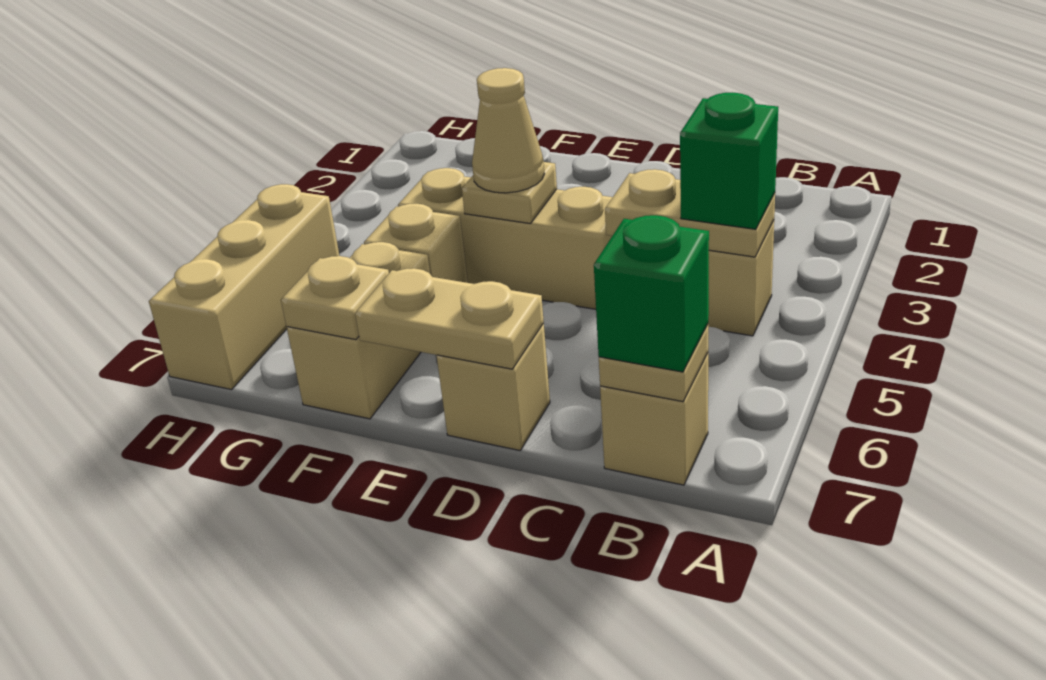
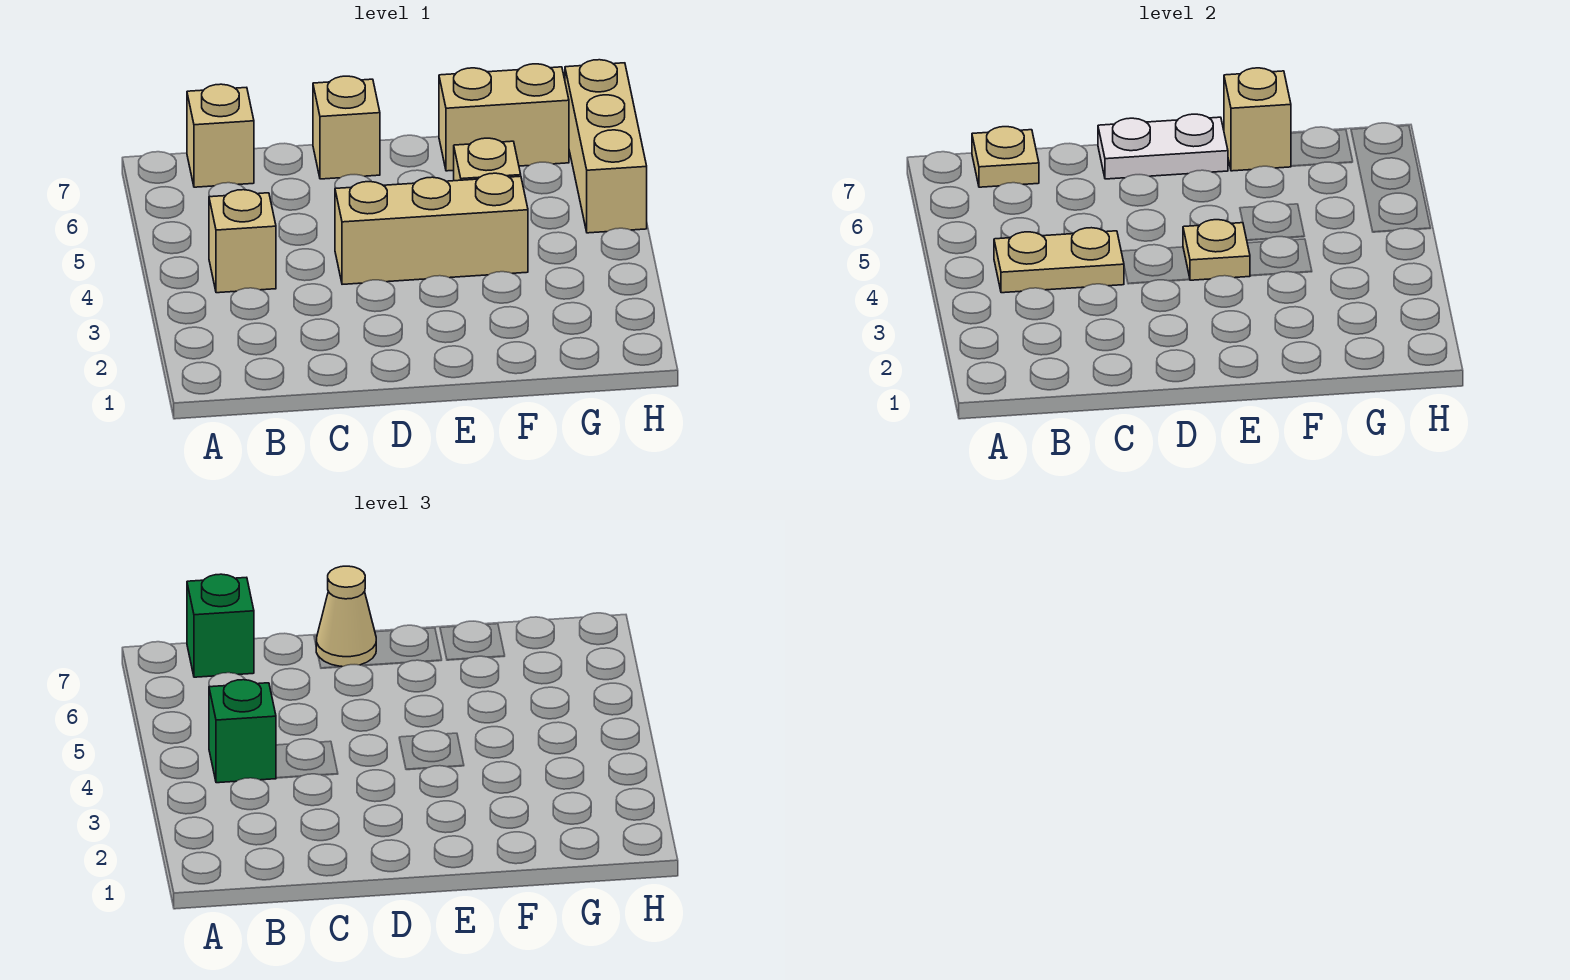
tan 1x2 plate [355,268,544,369] -> white 1x2 plate [1098,114,1228,179]
tan 1x1 cone [472,68,545,193] -> tan 1x1 cone moved to [316,566,376,667]
tan 1x2 brick [287,242,430,419] -> tan 1x2 brick turned to [439,64,569,171]
tan 1x1 plate [281,256,389,340] -> tan 1x1 brick [1224,68,1291,171]

